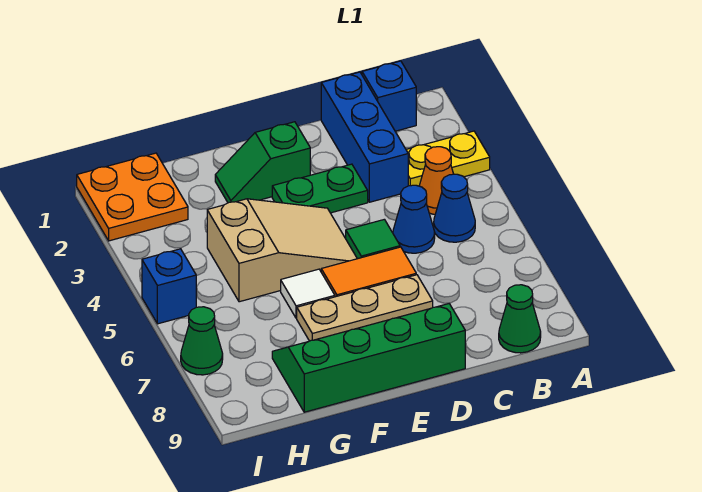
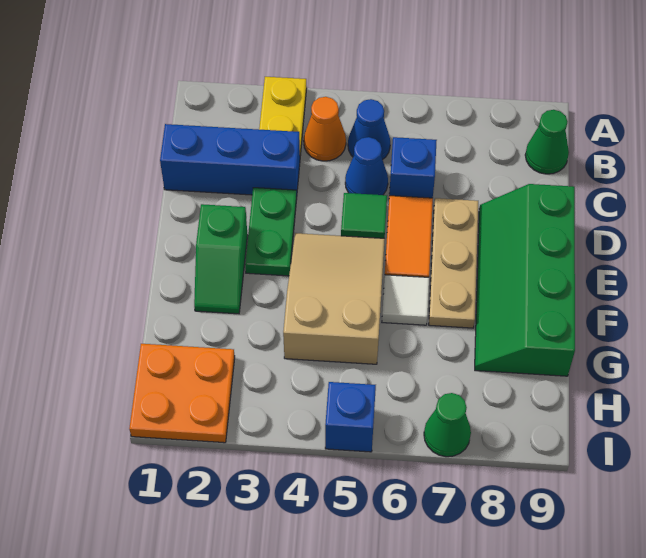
blue 1x1 brick [362,61,416,131] -> blue 1x1 brick moved to [389,137,437,198]

